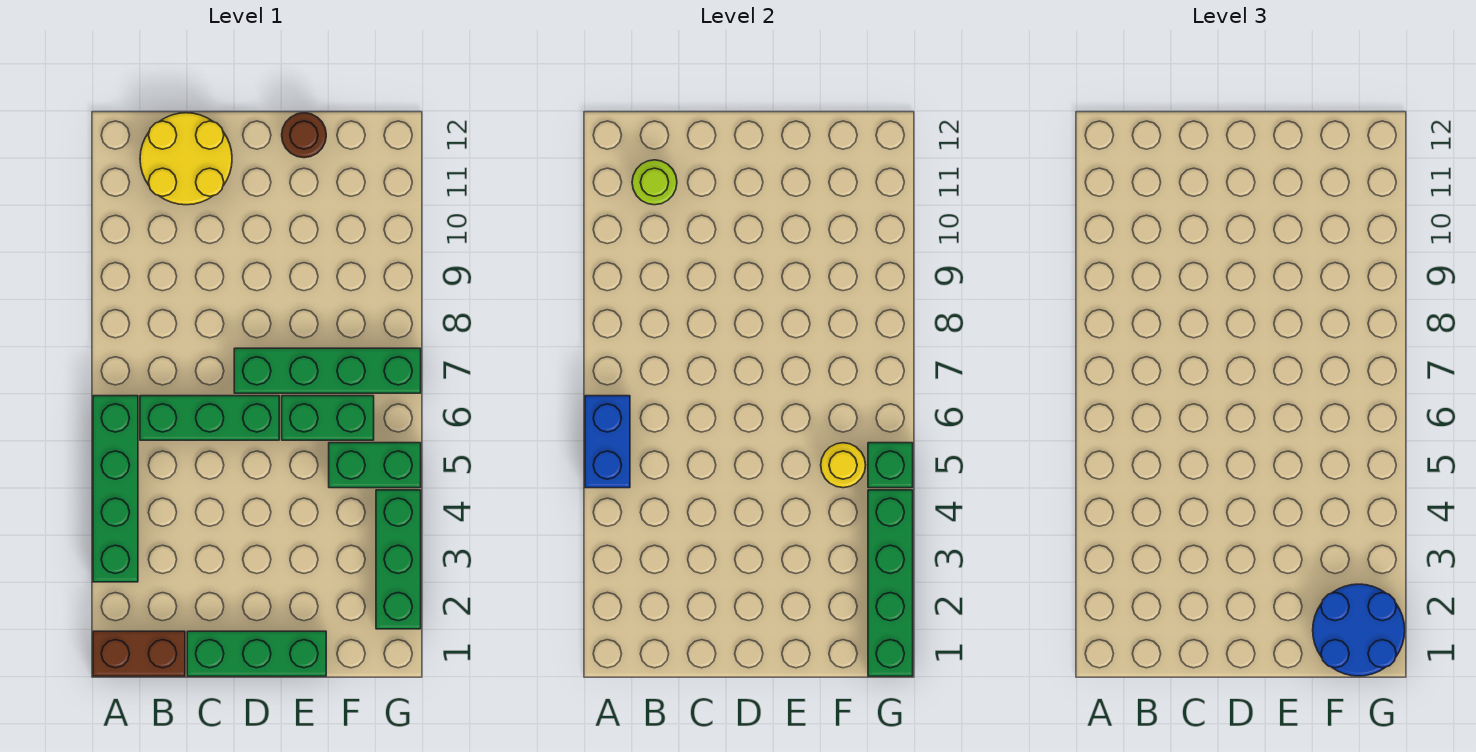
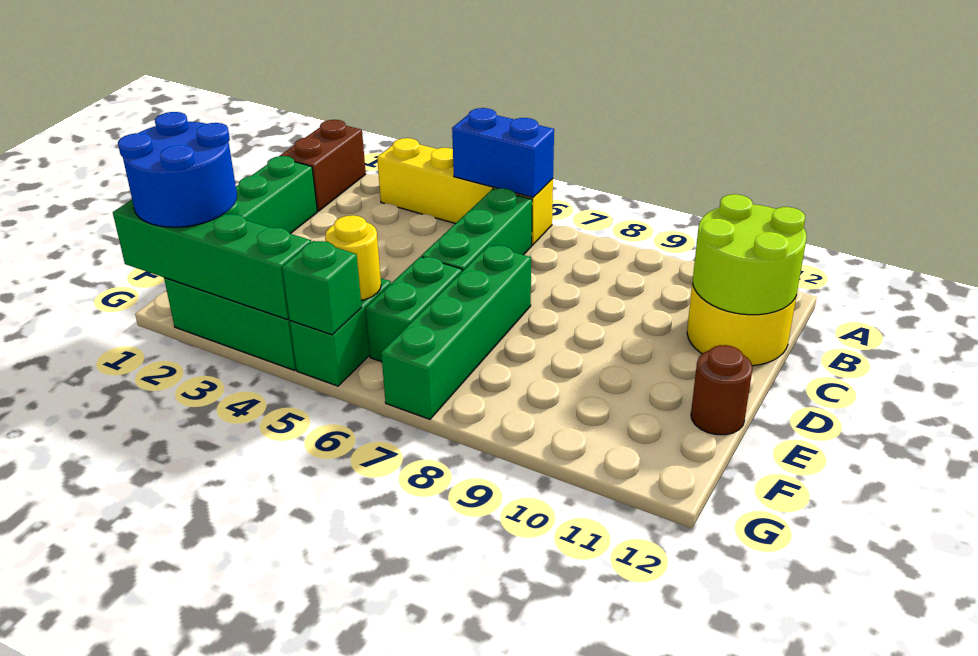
green 1x4 brick [93,396,138,582] -> yellow 1x4 brick [377,138,553,245]
lime 1x1 round brick [632,160,677,205] -> lime 2x2 round brick [693,194,807,315]

